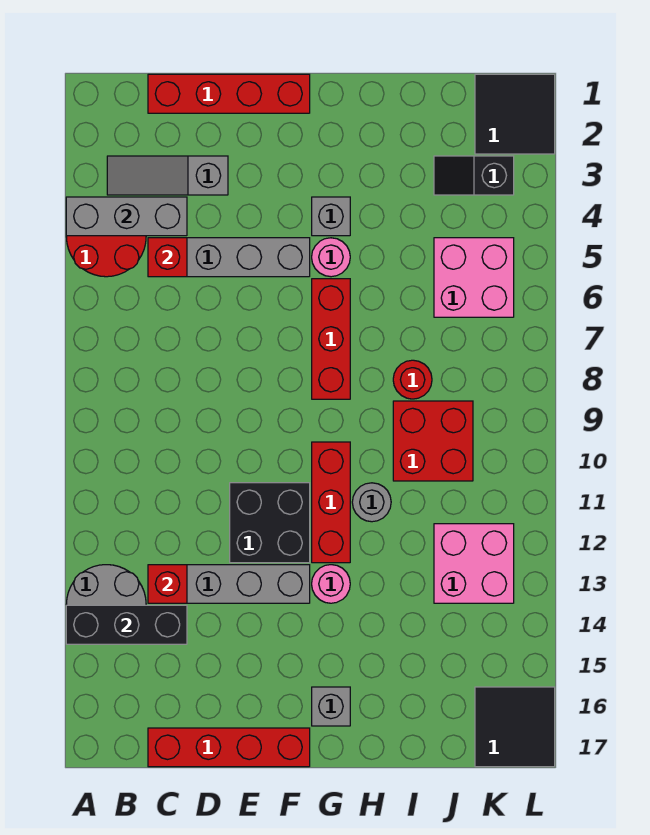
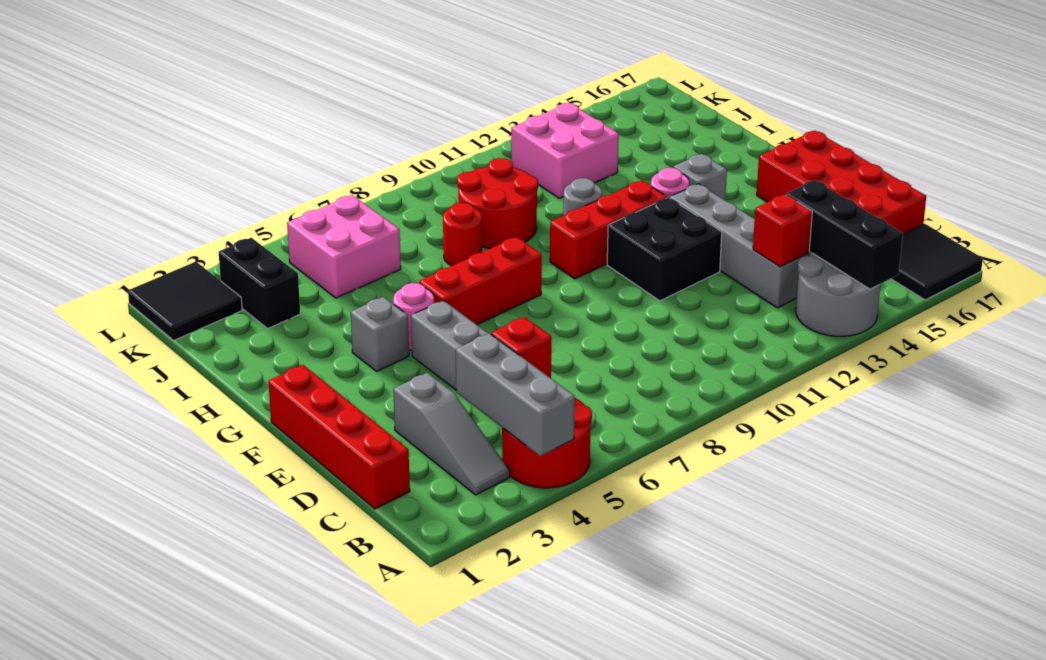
red 1x4 brick [148,728,310,767] -> red 2x4 brick [757,131,926,234]
grey 1x1 brick [312,687,350,726] -> grey 1x1 brick moved to [673,154,727,200]
red 2x2 brick [393,401,473,481] -> red 2x2 round brick [457,158,538,248]
black 1x2 slope [434,156,514,195] -> black 1x2 brick [219,238,300,328]
black 2x2 tile [475,687,555,767] -> black 2x2 tile moved to [891,224,983,300]

